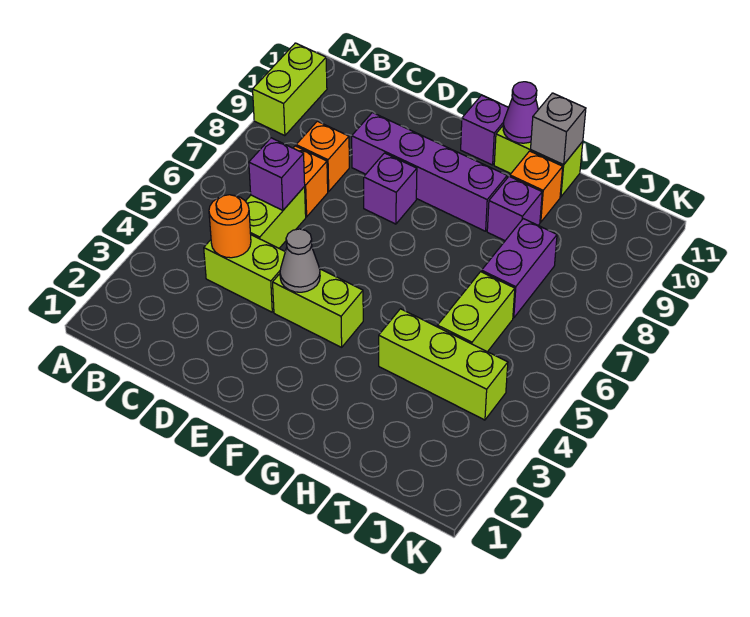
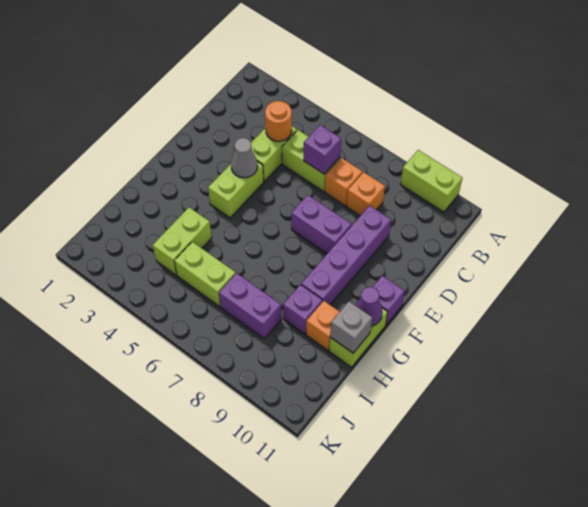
purple 1x1 brick [364,153,417,224] -> purple 1x2 brick [291,195,352,253]
lime 1x3 brick [379,309,508,420] -> lime 1x2 brick [153,207,212,275]

